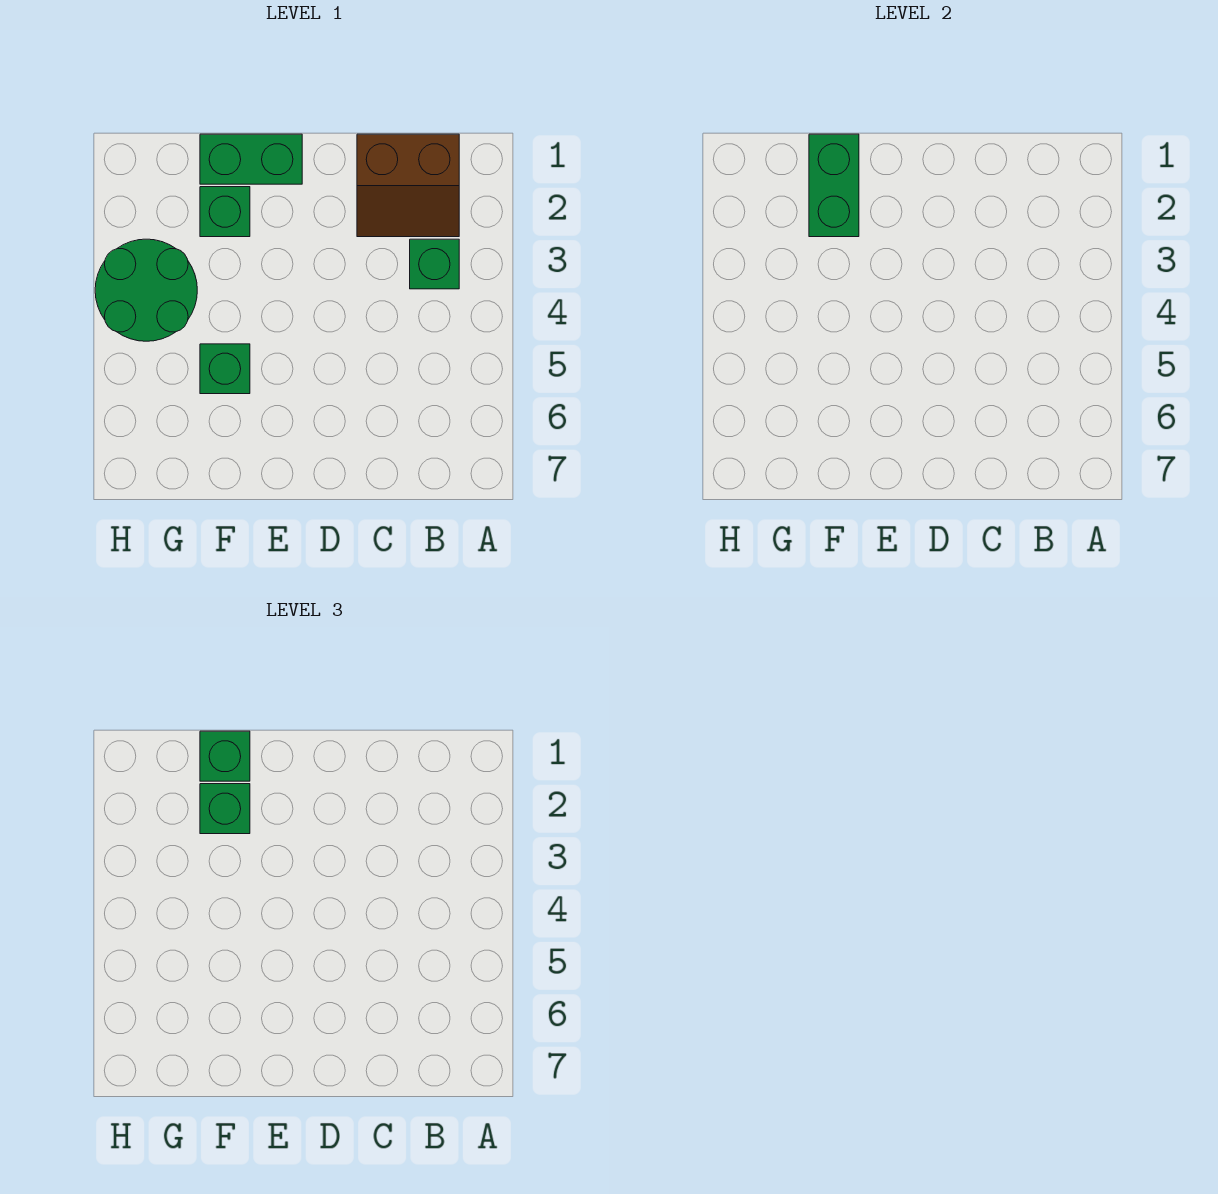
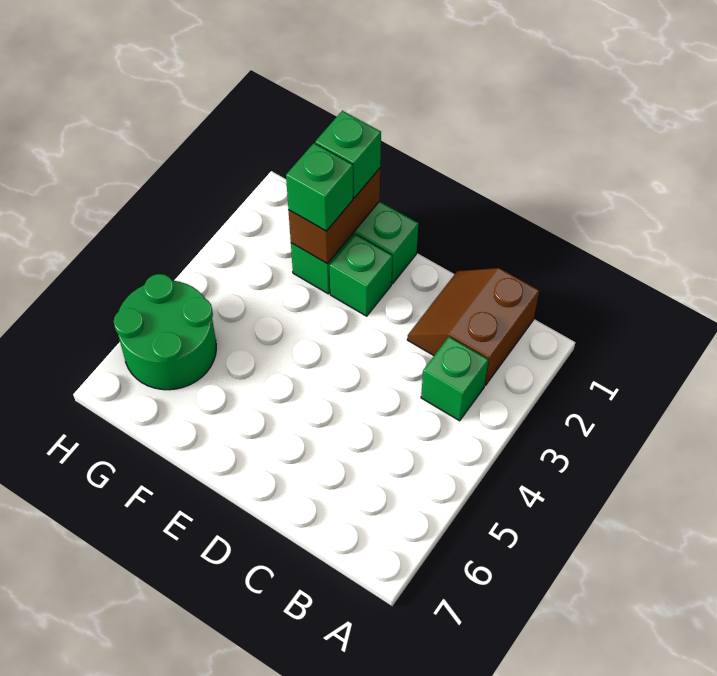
brown 2x2 slope [357,134,459,237] -> brown 2x2 slope turned to [407,268,539,385]
green 1x2 brick [809,134,859,237] -> brown 1x2 brick [288,168,380,264]
green 1x1 brick [200,344,250,394] -> green 1x1 brick moved to [329,234,392,316]
green 2x2 round brick [95,239,197,341] -> green 2x2 round brick moved to [114,274,216,390]

